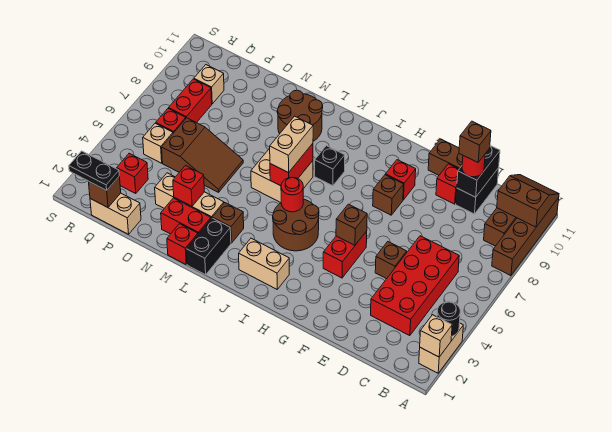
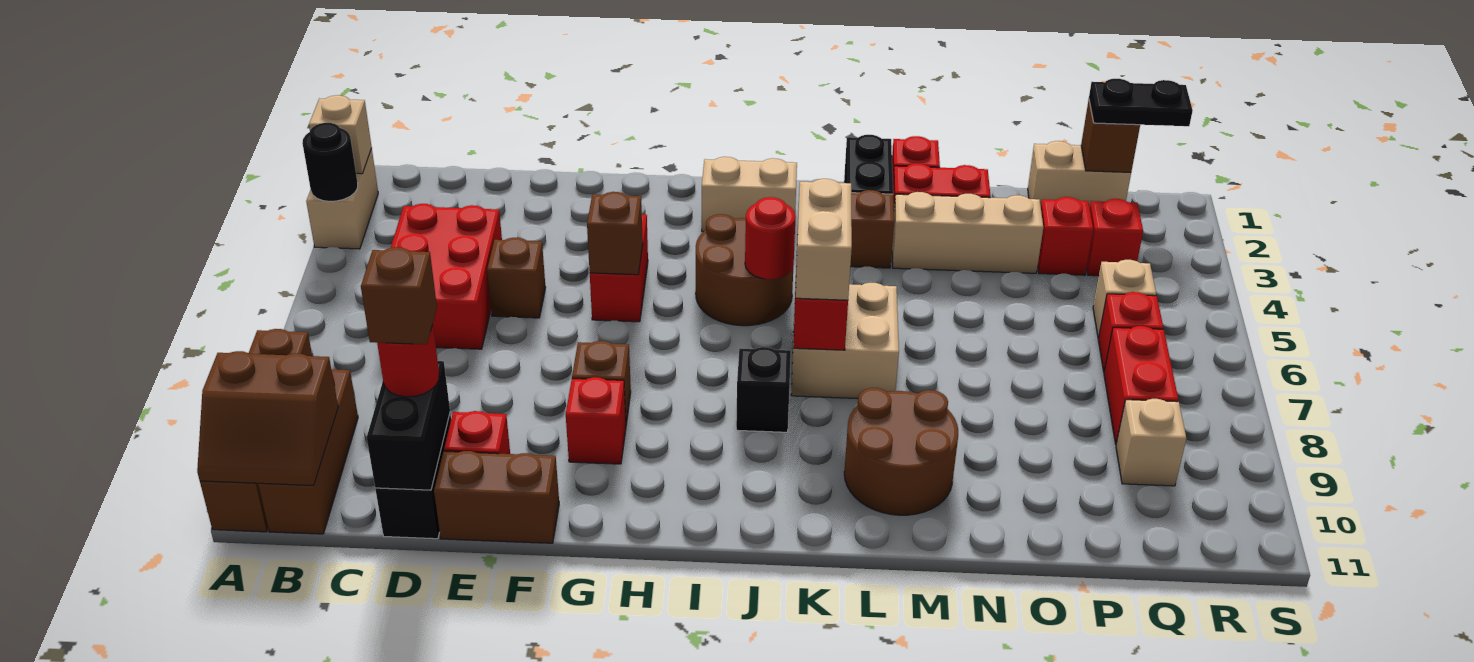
red 2x4 brick [371,236,459,336] -> red 2x3 brick [391,204,502,349]
red 1x1 brick [173,166,204,206] -> red 1x1 brick moved to [1038,197,1093,275]
brown 2x3 slope [162,118,243,192] -> none

